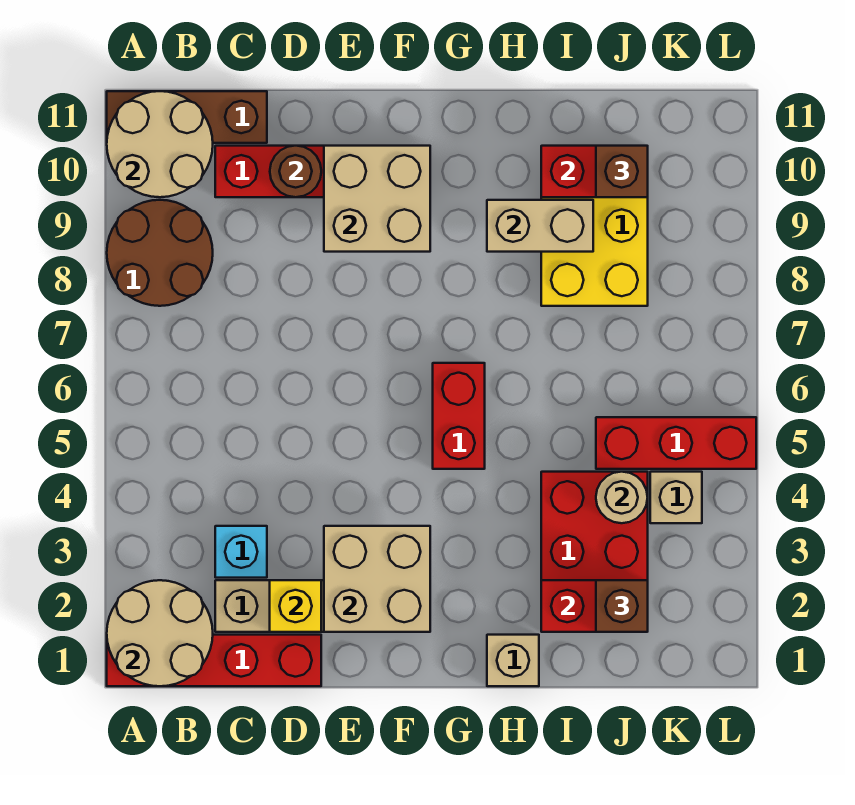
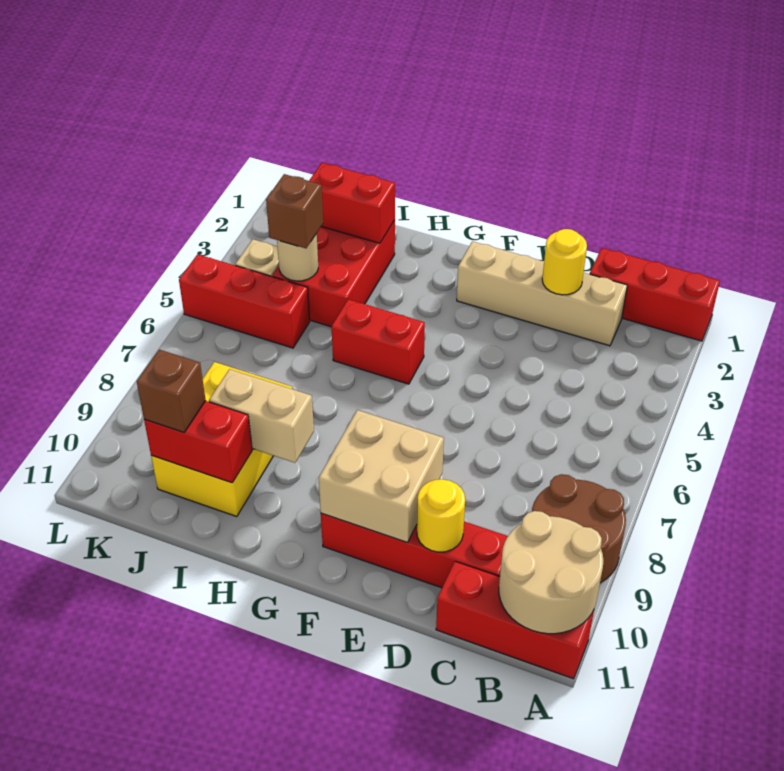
red 1x4 brick [107,635,321,686] -> red 1x3 brick [590,248,720,341]
tan 2x2 round brick [107,580,213,686] -> none
brown 1x3 brick [107,91,267,143] -> red 1x3 brick [436,561,594,679]
cyan 1x1 brick [215,526,267,578] -> none
yellow 1x1 brick [270,580,321,632] -> yellow 1x1 round brick [542,229,587,295]
brown 1x1 round brick [270,146,321,197] -> yellow 1x1 round brick [417,479,465,552]
tan 2x2 brick [324,526,430,632] -> none
red 1x2 brick [433,363,485,469] -> red 1x2 brick turned to [332,299,425,384]
tan 1x1 brick [487,635,539,686] -> none
brown 1x1 brick [596,580,648,632] -> brown 1x1 brick moved to [266,174,323,248]

